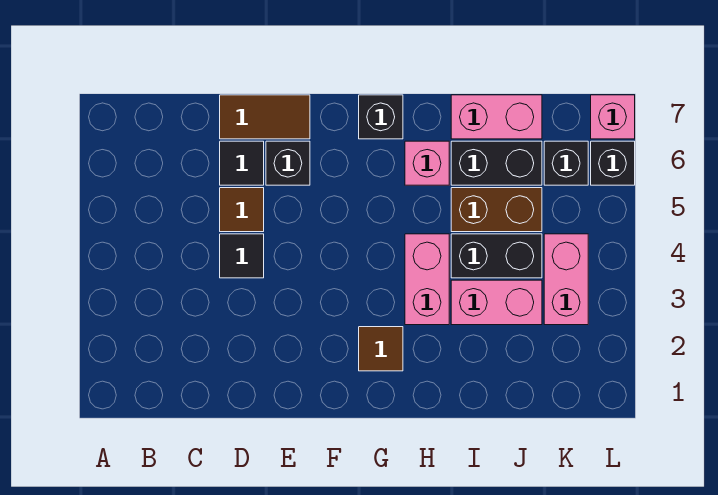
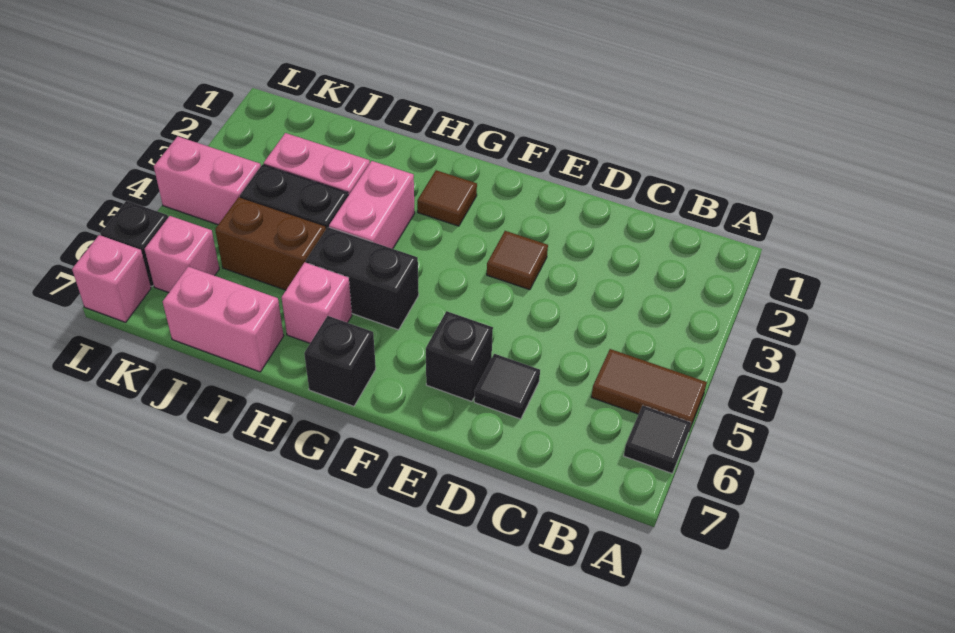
black 1x1 tile [220,234,264,278] -> black 1x1 tile moved to [624,405,691,473]
brown 1x1 tile [220,188,264,232] -> brown 1x1 tile moved to [487,231,548,290]
brown 1x2 tile [220,95,310,139] -> brown 1x2 tile moved to [591,349,707,430]
black 1x2 brick [451,141,542,185] -> black 1x2 brick moved to [306,227,419,330]
pink 1x2 brick [544,234,588,325] -> pink 1x2 brick turned to [154,136,261,225]
black 1x1 brick [544,141,588,185] -> pink 1x1 brick [145,216,219,293]

